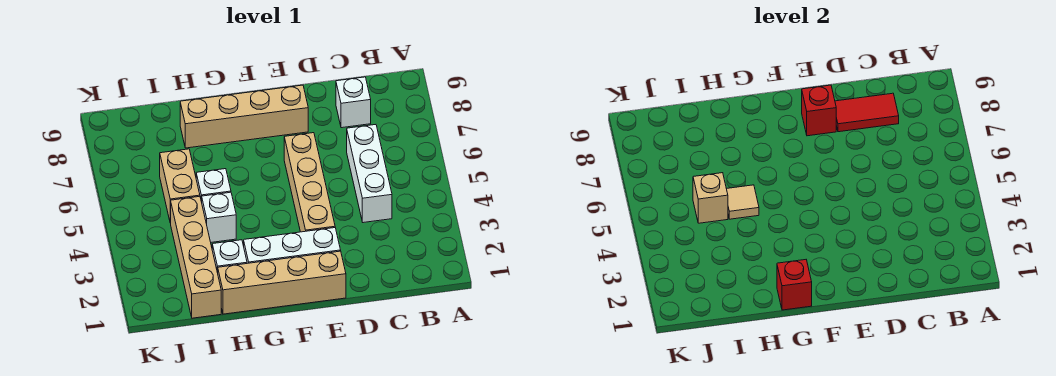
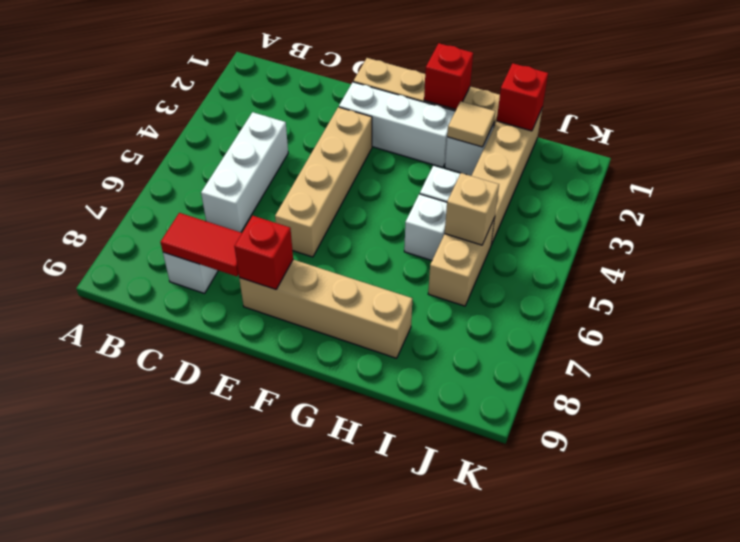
tan 1x1 tile [727,185,759,219] -> tan 1x1 tile moved to [447,101,496,147]
none -> red 1x1 brick [497,63,548,131]

